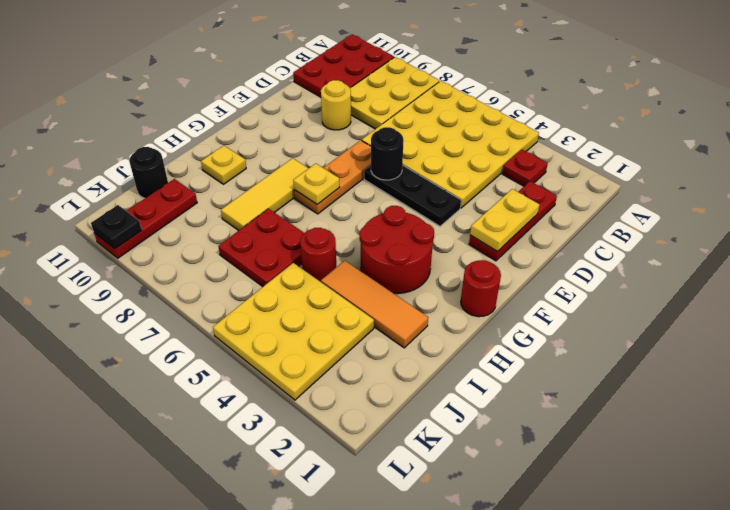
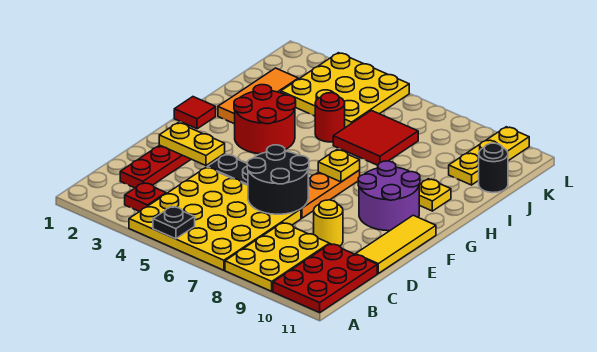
yellow 1x2 plate [470,189,539,252] -> yellow 1x2 plate turned to [159,123,225,165]
black 1x1 round brick [371,127,404,180] -> black 2x2 round brick [247,145,309,214]
none -> purple 2x2 round brick [358,161,420,231]
red 1x1 round brick [461,260,501,317] -> red 1x1 tile [174,97,216,129]
yellow 1x3 tile [221,158,309,230] -> yellow 1x3 tile moved to [356,215,436,273]
orange 1x3 tile [321,261,428,348] -> orange 1x3 tile turned to [218,68,298,124]
red 2x2 plate [218,209,304,286] -> red 2x2 tile [333,110,418,165]
red 1x3 plate [94,179,197,258] -> yellow 1x3 plate [449,127,529,185]
black 1x1 plate [91,205,142,249] -> black 1x1 plate moved to [153,206,195,239]

